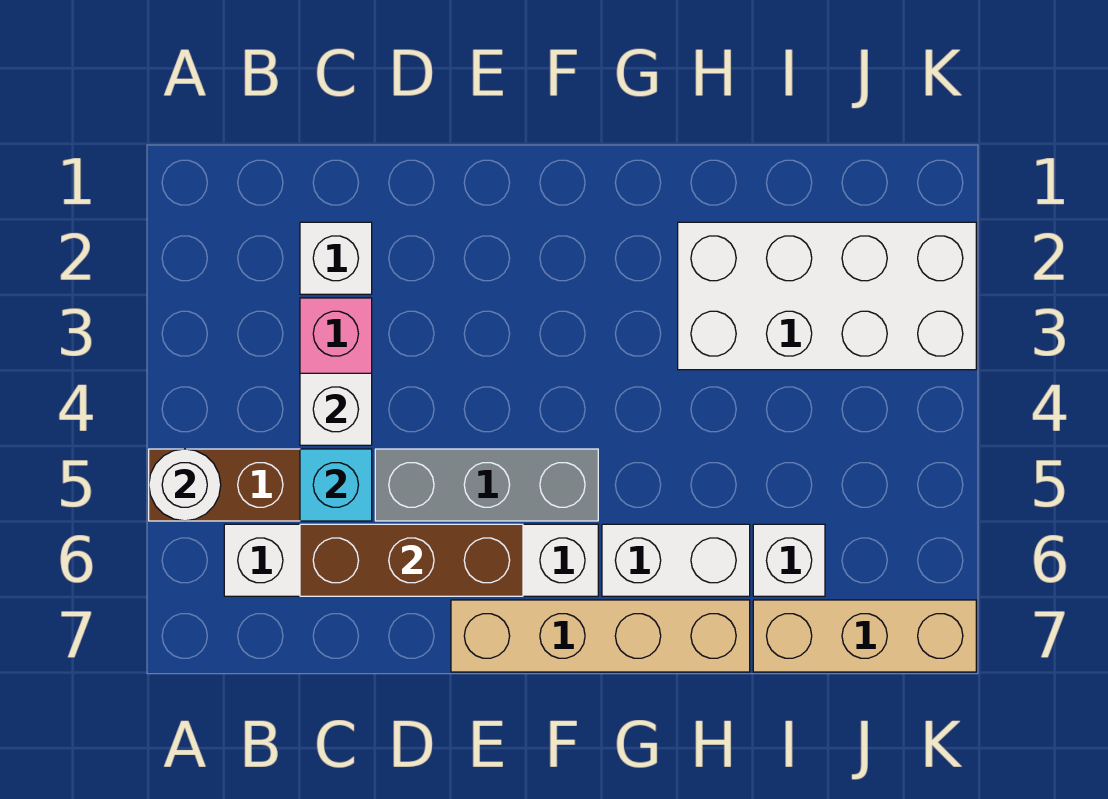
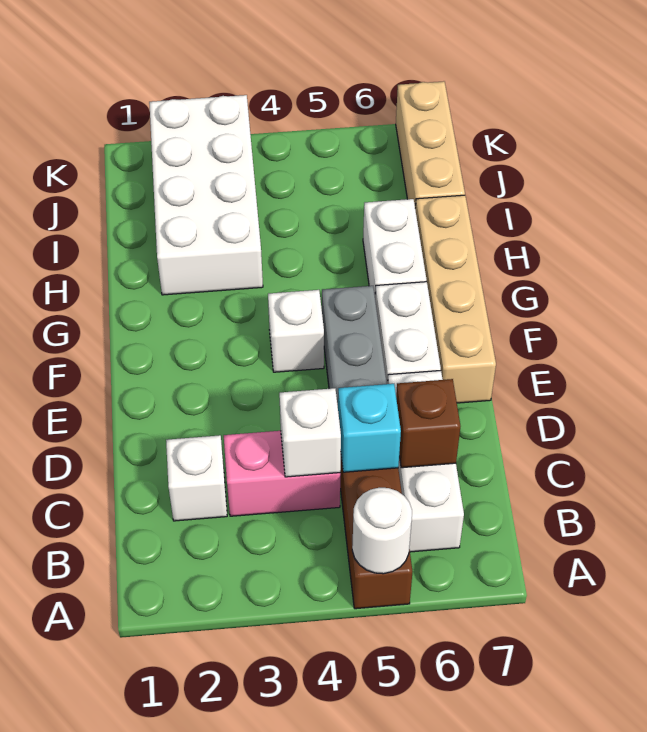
brown 1x3 brick [300,524,523,596] -> brown 1x1 brick [396,379,460,468]
white 1x1 brick [753,524,825,596] -> white 1x1 brick moved to [268,290,324,372]

